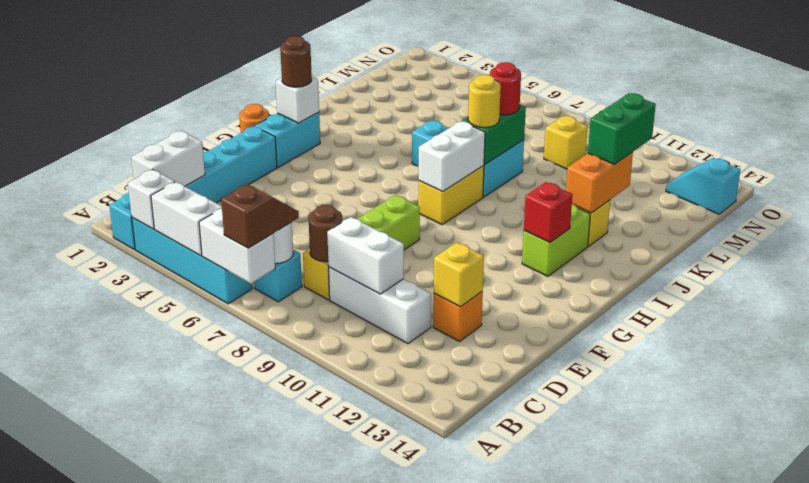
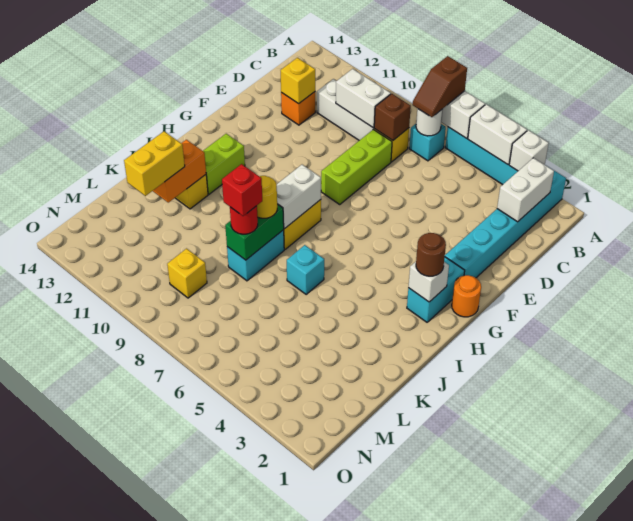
brown 1x1 round brick [309,205,343,262] -> brown 1x1 brick [374,94,411,140]
red 1x1 brick [524,182,572,243] -> red 1x1 brick moved to [222,164,262,216]
green 1x2 brick [588,93,656,164] -> yellow 1x2 brick [124,131,185,196]
cyan 1x2 slope [666,158,740,214] -> none

